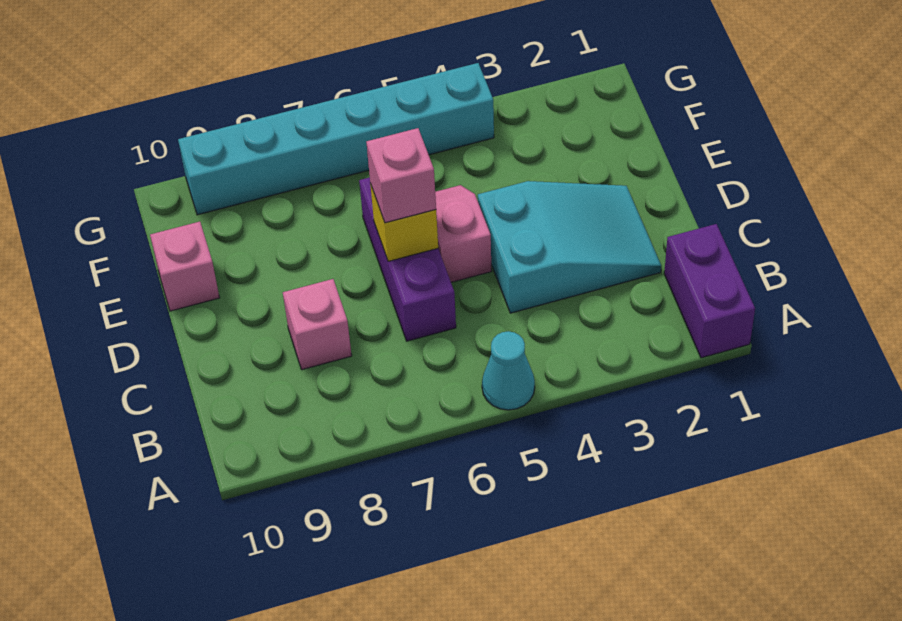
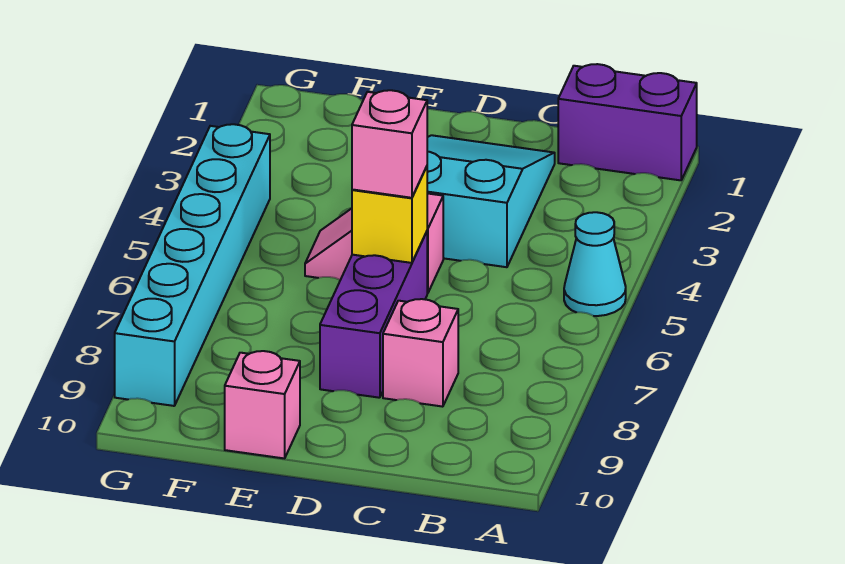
purple 1x3 brick [359,177,456,341] -> purple 1x3 brick turned to [320,232,427,398]

